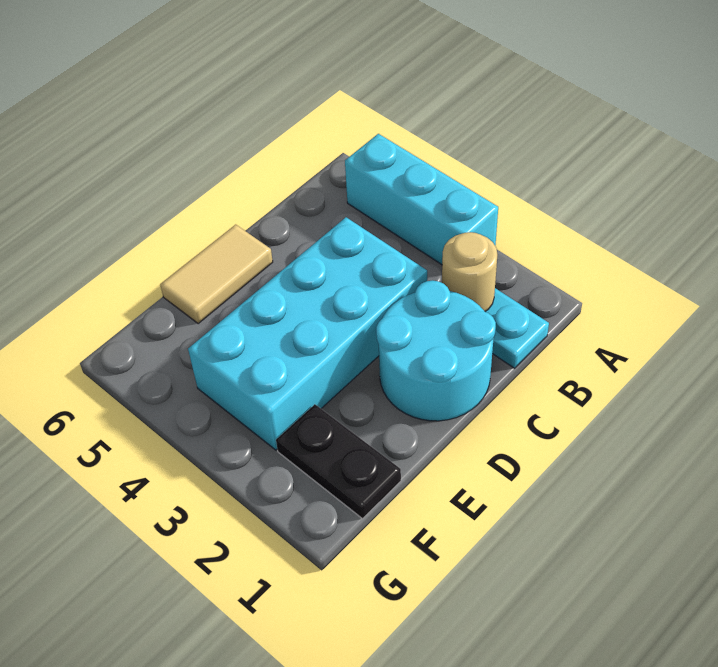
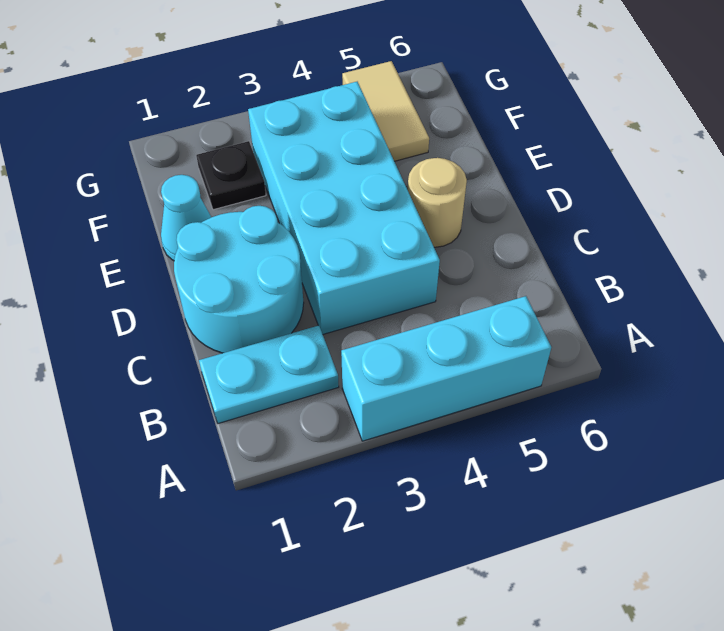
tan 1x1 round brick [442,232,497,311] -> tan 1x1 round brick moved to [408,158,467,247]
tan 1x2 tile [160,225,273,324] -> tan 1x2 tile moved to [342,61,429,161]
none -> cyan 1x1 cone [161,175,211,261]
black 1x2 plate [276,404,401,519] -> black 1x1 plate [196,141,266,210]

